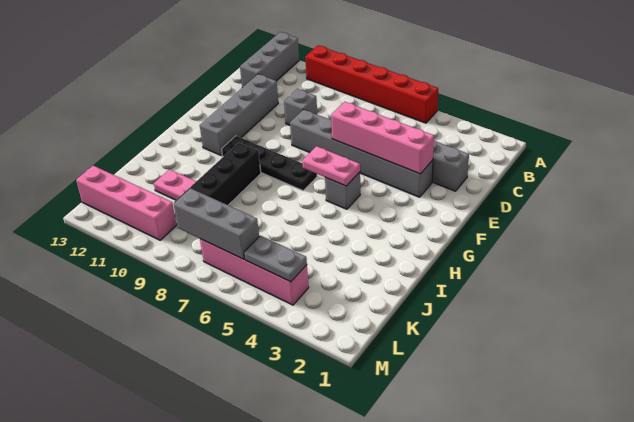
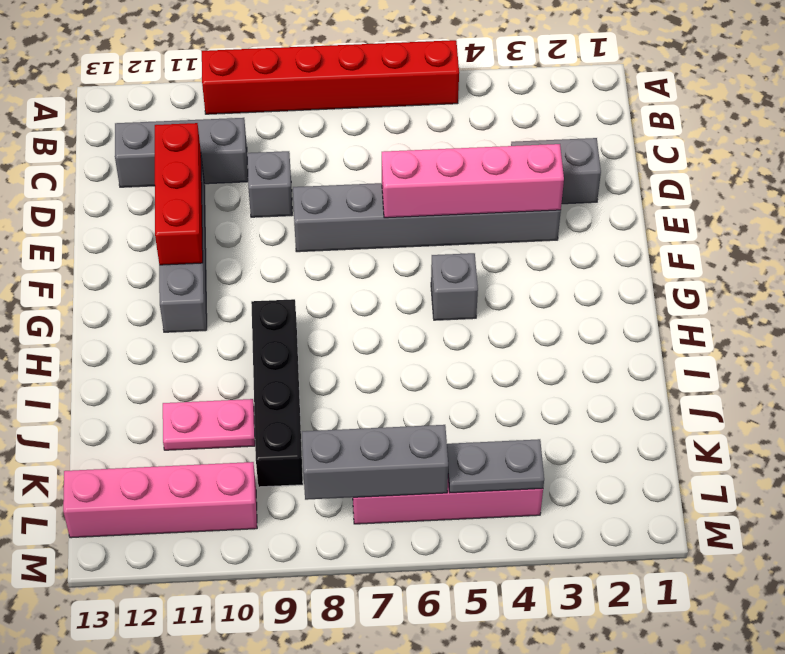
grey 1x3 brick [240,32,299,88] -> grey 1x3 brick turned to [115,118,248,187]
none -> red 1x3 brick [155,123,203,265]
pink 1x2 plate [302,146,360,186] -> none
black 1x4 plate [222,136,317,190] -> none

